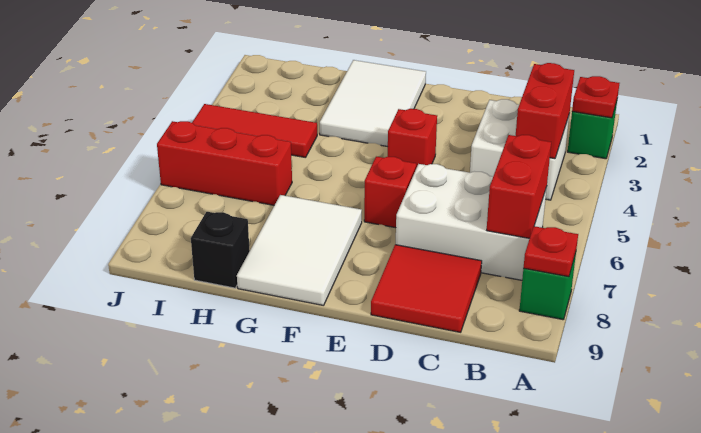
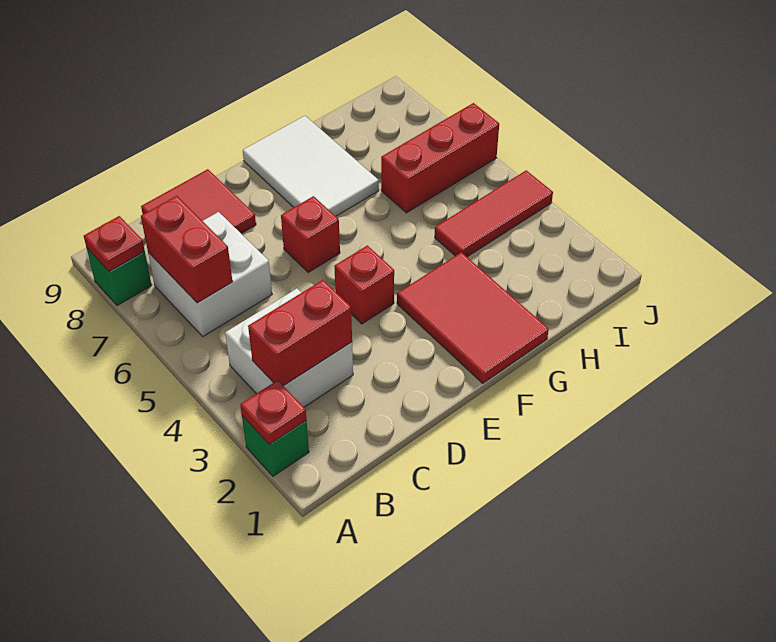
red 1x2 brick [516,63,574,159] -> red 1x2 brick turned to [248,280,352,386]
white 2x3 brick [396,164,547,280] -> white 2x2 brick [148,212,272,336]
white 2x3 tile [320,60,426,147] -> red 2x3 tile [397,252,549,383]
black 1x1 brick [191,212,250,288] -> none

